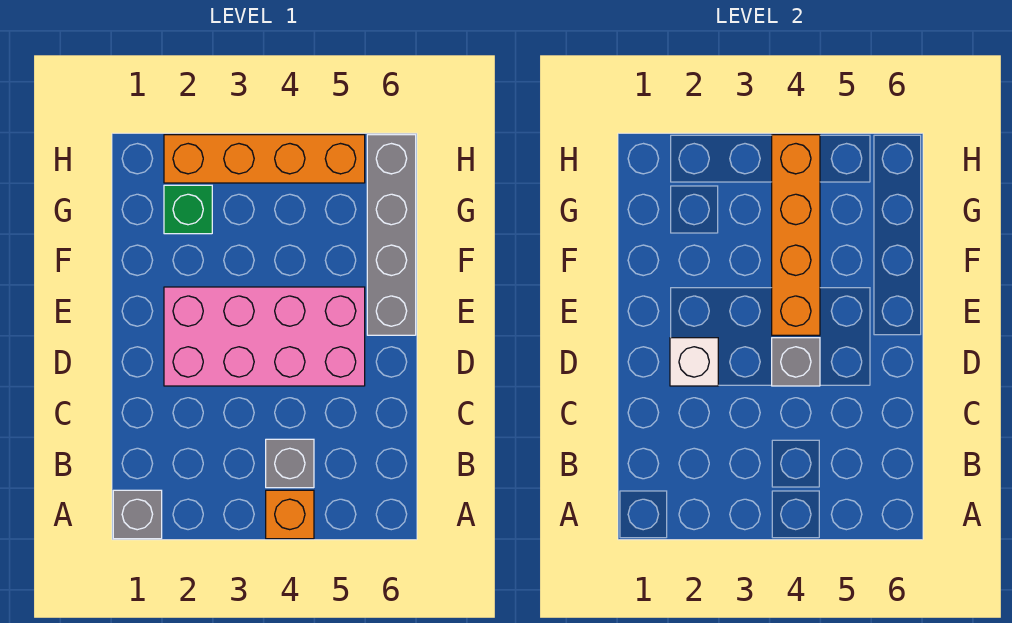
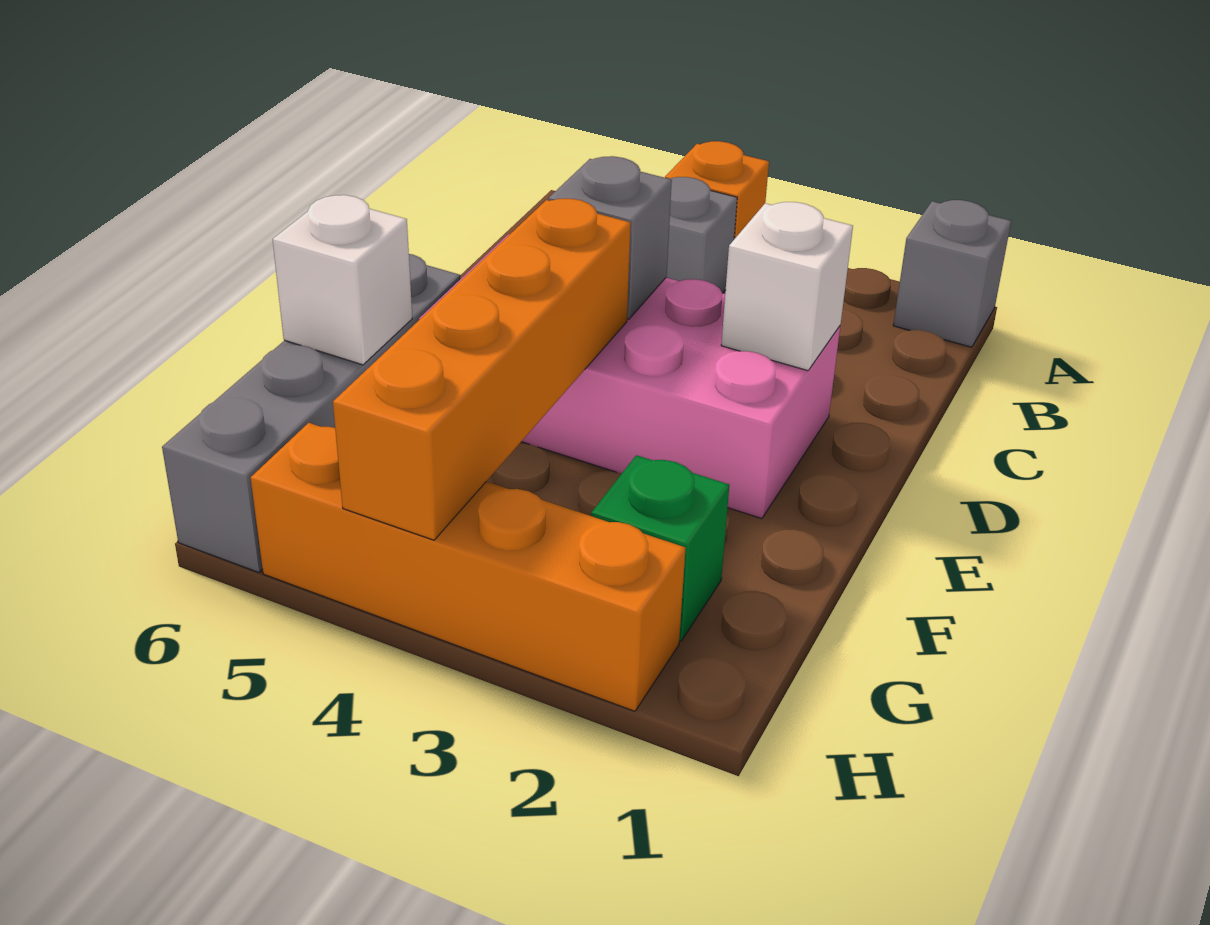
none -> white 1x1 brick [273,195,412,365]

